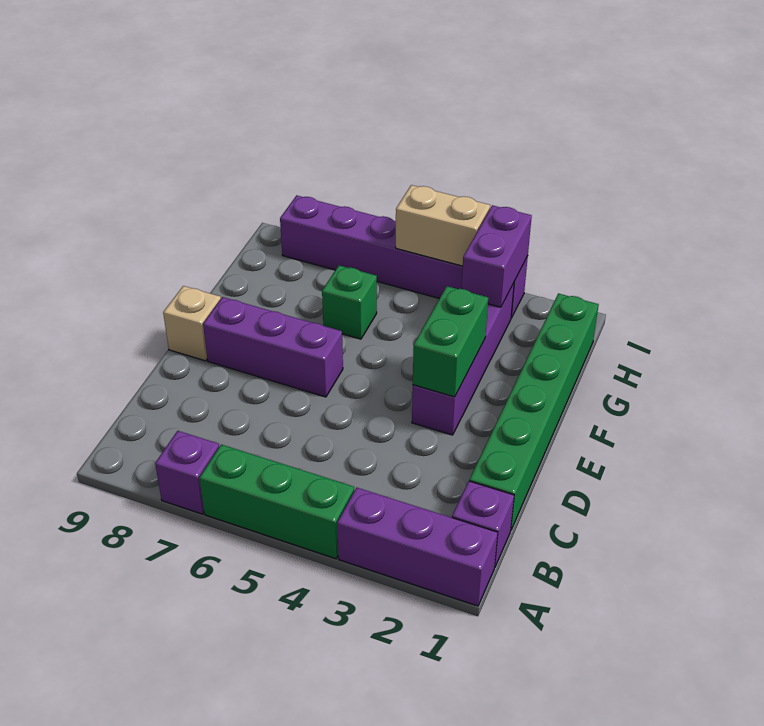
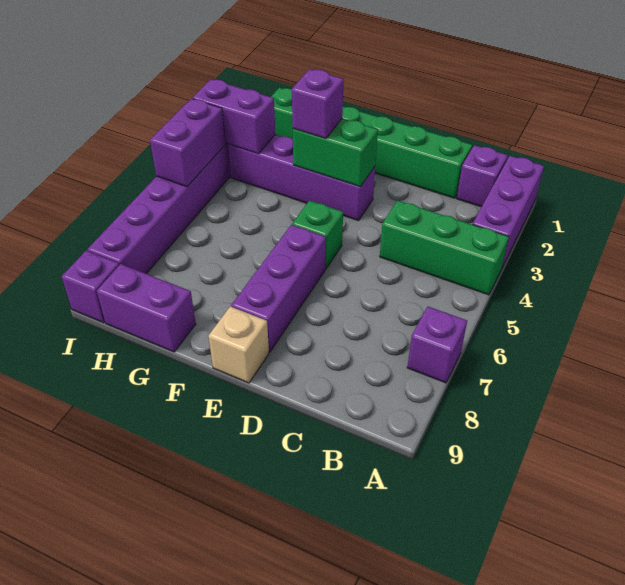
green 1x3 brick [199,444,354,559] -> green 1x3 brick turned to [380,201,509,295]
none -> purple 1x1 brick [292,69,344,139]
green 1x1 brick [322,265,377,339] -> green 1x1 brick moved to [292,201,343,269]
none -> purple 1x2 brick [97,264,196,352]
tan 1x2 brick [396,185,490,266] -> purple 1x2 brick [150,99,225,187]
none -> purple 1x1 brick [62,251,119,323]

